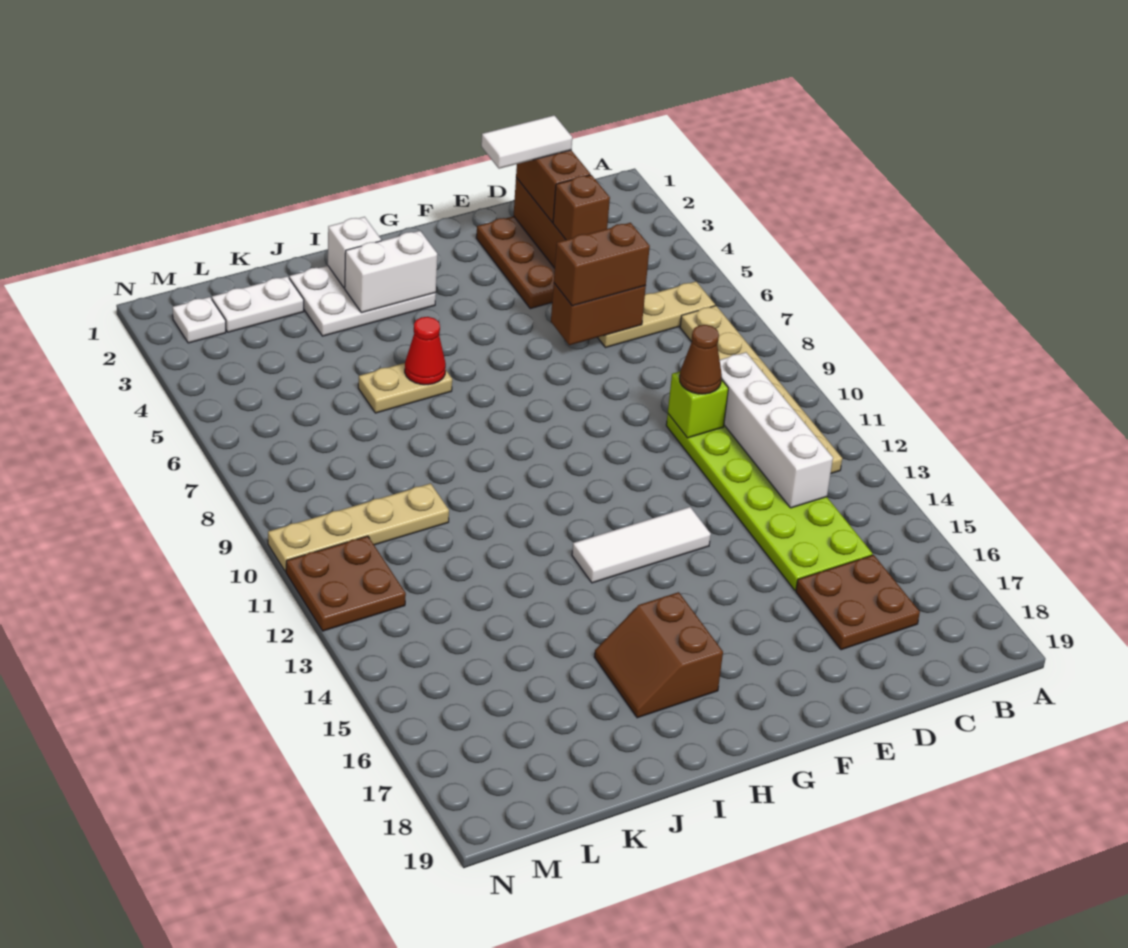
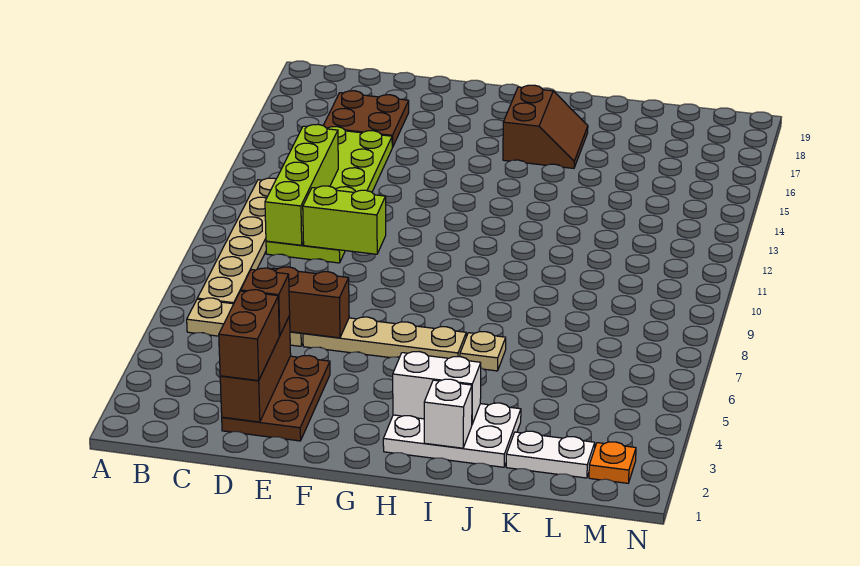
white 1x4 brick [720,352,833,508] -> lime 1x4 brick [265,124,338,245]
white 1x2 tile [481,115,572,169] -> none
brown 1x2 brick [554,223,650,306] -> none
lime 1x1 brick [668,372,728,438] -> lime 1x2 brick [303,186,386,254]
brown 1x1 cone [680,325,722,394] -> none
white 1x3 tile [572,507,711,583] -> none
tan 1x2 plate [358,363,452,413] -> tan 1x1 plate [460,331,506,371]
red 1x1 cone [405,317,446,385] -> none
tan 1x4 plate [268,483,449,572] -> tan 1x4 plate moved to [303,317,466,358]
white 1x1 plate [173,297,226,343] -> orange 1x1 plate [589,442,636,483]
brown 2x2 plate [286,536,406,631] -> none

